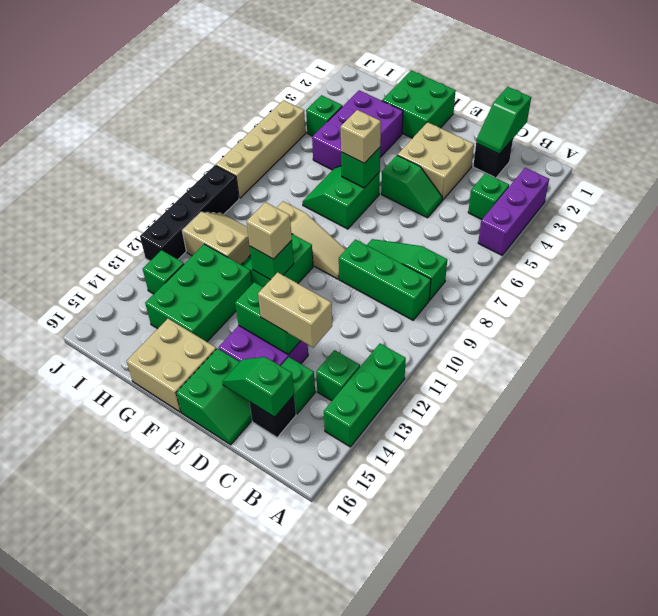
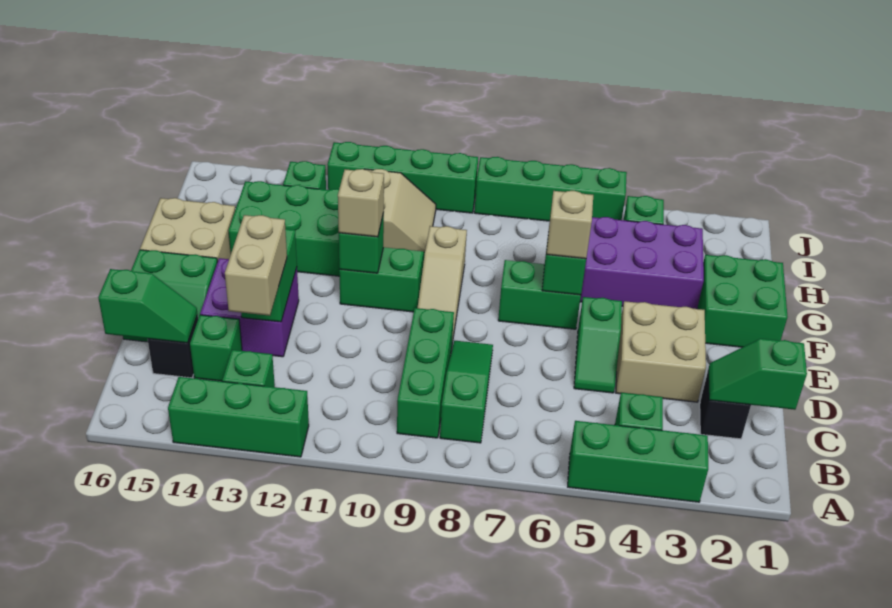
purple 1x3 brick [478,168,549,255] -> green 1x3 brick [568,421,708,502]
green 1x2 slope [222,357,294,417] -> green 1x2 slope turned to [98,269,197,343]
tan 1x4 brick [216,100,306,198] -> green 1x4 brick [474,157,627,221]
black 1x4 brick [140,165,239,261] -> green 1x4 brick [327,142,478,213]

